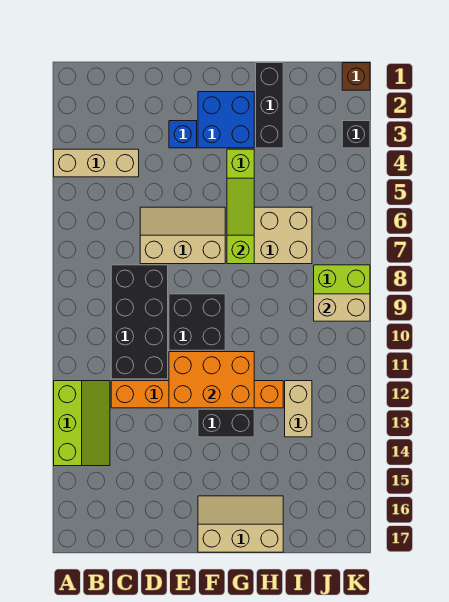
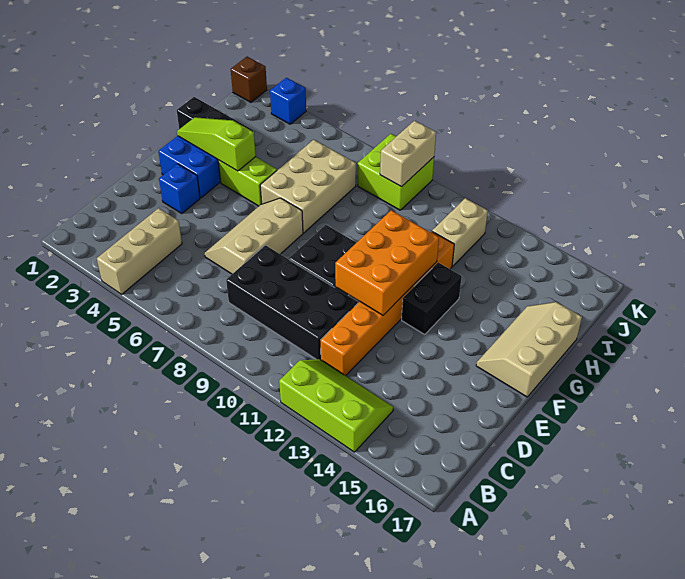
lime 1x3 slope [227,178,254,264] -> lime 1x3 slope moved to [177,117,256,171]
tan 1x2 brick [285,381,312,437] -> tan 1x2 brick turned to [432,198,488,266]
black 1x1 brick [342,121,370,148] -> blue 1x1 brick [270,78,306,124]

